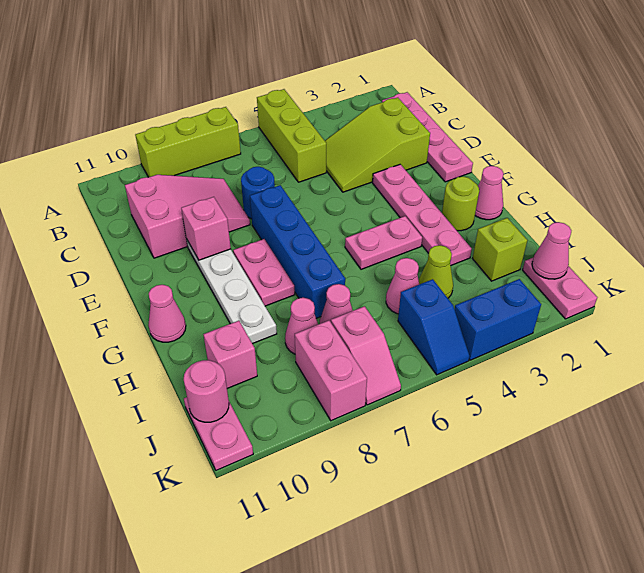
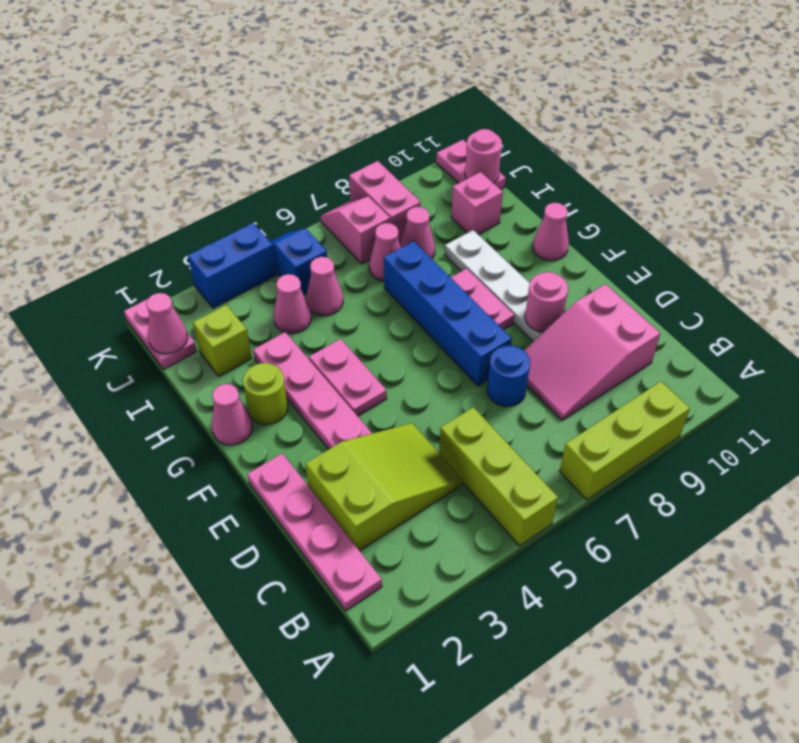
pink 1x1 brick [181,197,231,260] -> pink 1x1 round brick [525,272,568,332]
pink 1x2 plate [345,216,422,269] -> pink 1x2 plate turned to [309,339,387,416]
lime 1x1 cone [419,245,453,298] -> pink 1x1 cone [274,274,311,334]

